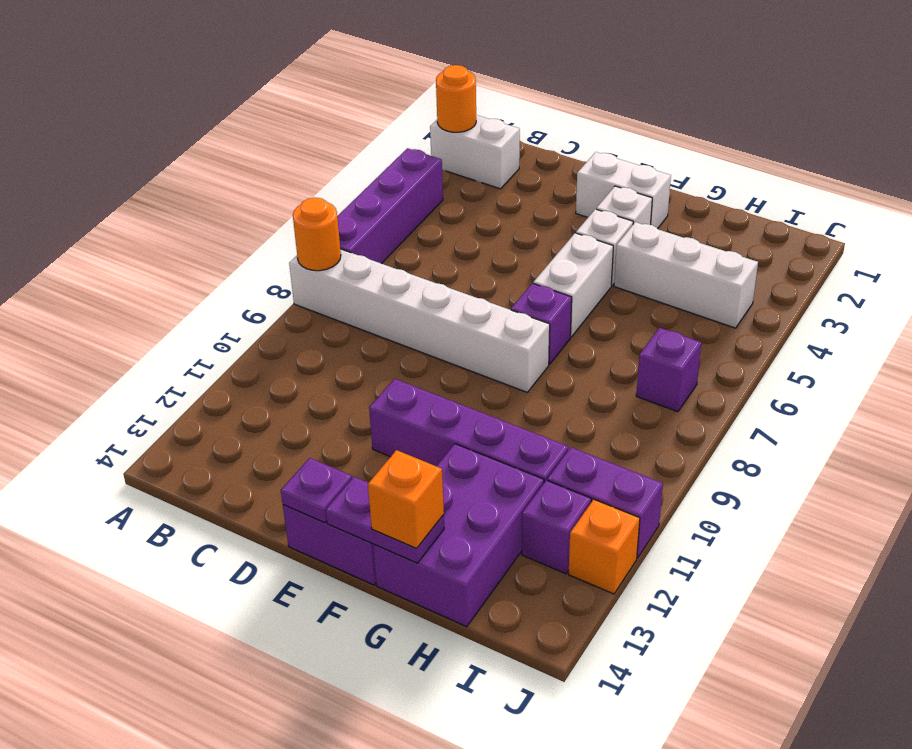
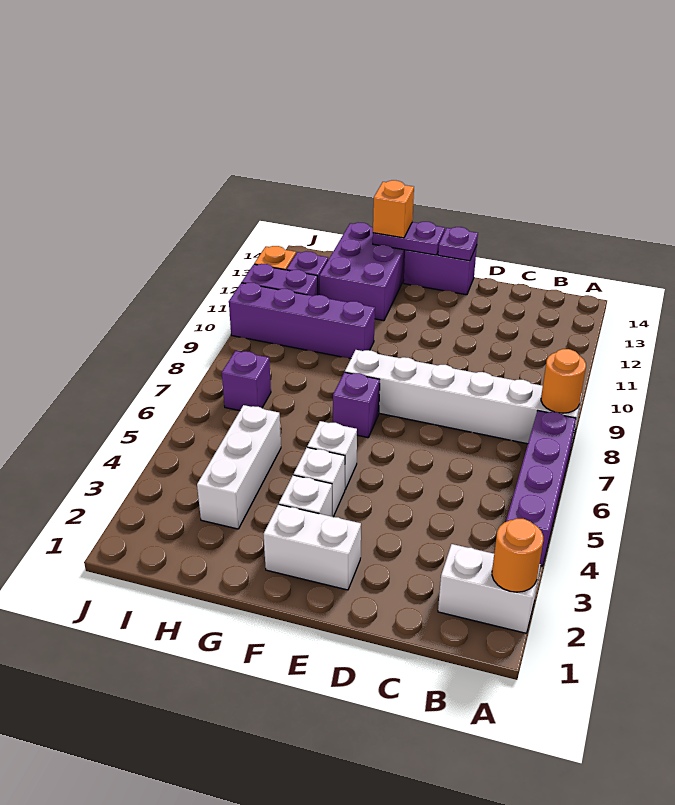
purple 1x4 brick [369,379,568,483] -> purple 1x4 brick moved to [229,283,375,359]
white 1x2 brick [533,233,613,337] -> white 1x1 brick [307,421,357,489]
white 1x3 brick [614,222,758,328] -> white 1x3 brick turned to [197,405,281,529]

